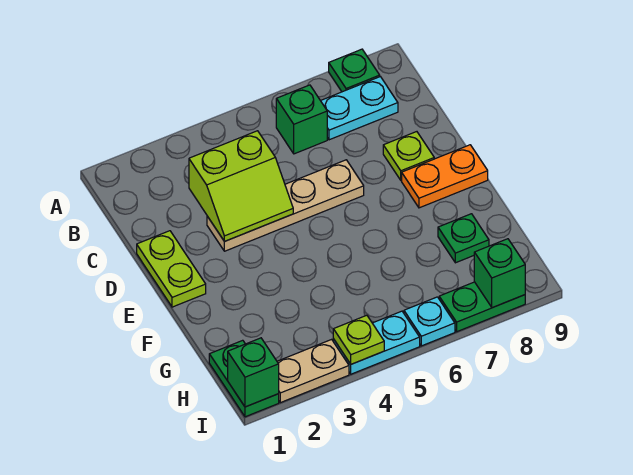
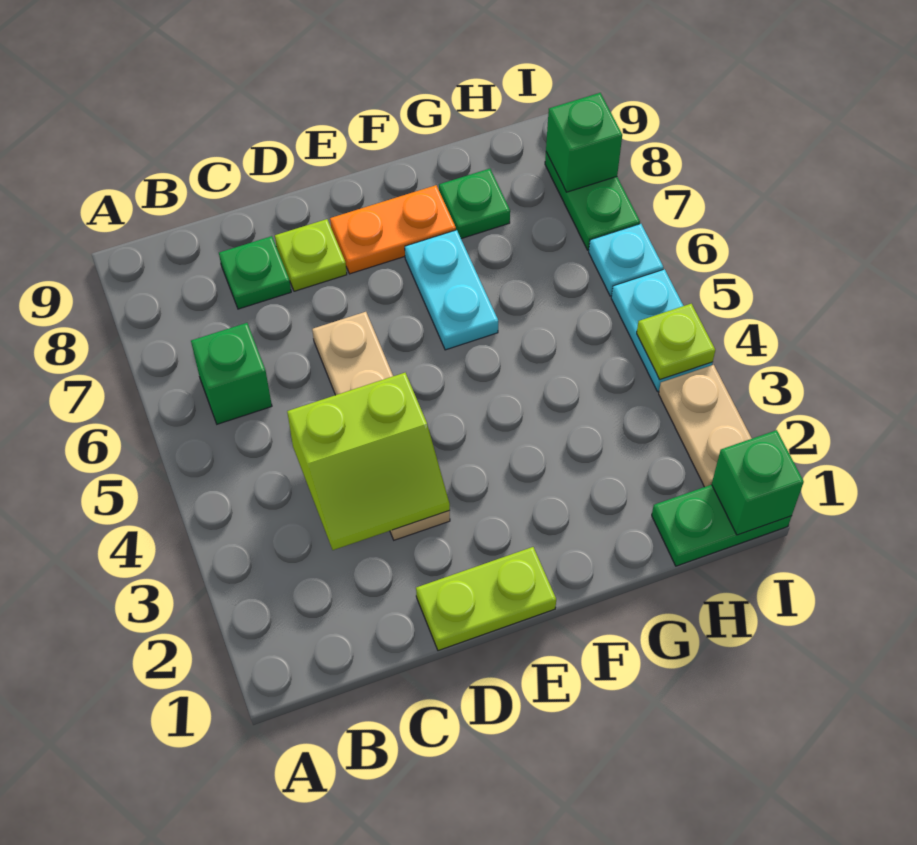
green 1x1 plate [329,49,380,92] -> green 1x1 plate moved to [219,236,291,309]
cyan 1x2 plate [321,77,398,140] -> cyan 1x2 plate moved to [405,230,498,350]
lime 2x2 slope [189,131,293,241] -> lime 2x2 slope turned to [287,373,450,550]
orange 1x2 plate [402,145,488,208] -> orange 1x2 plate turned to [330,185,456,274]

